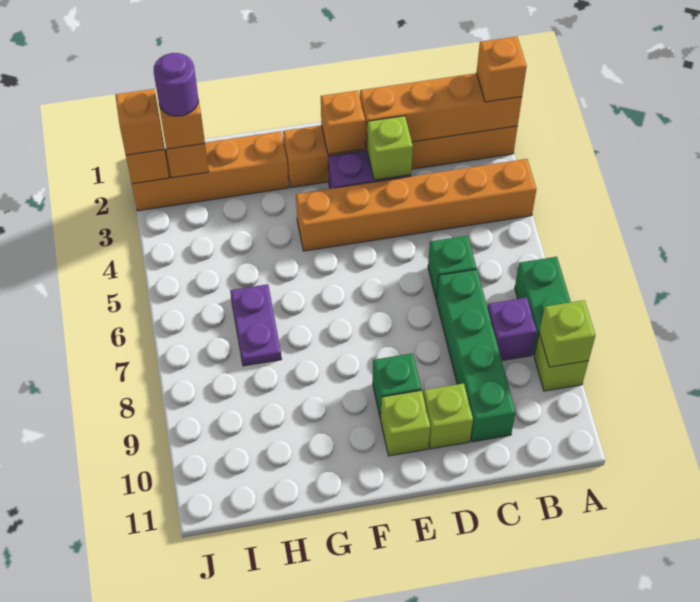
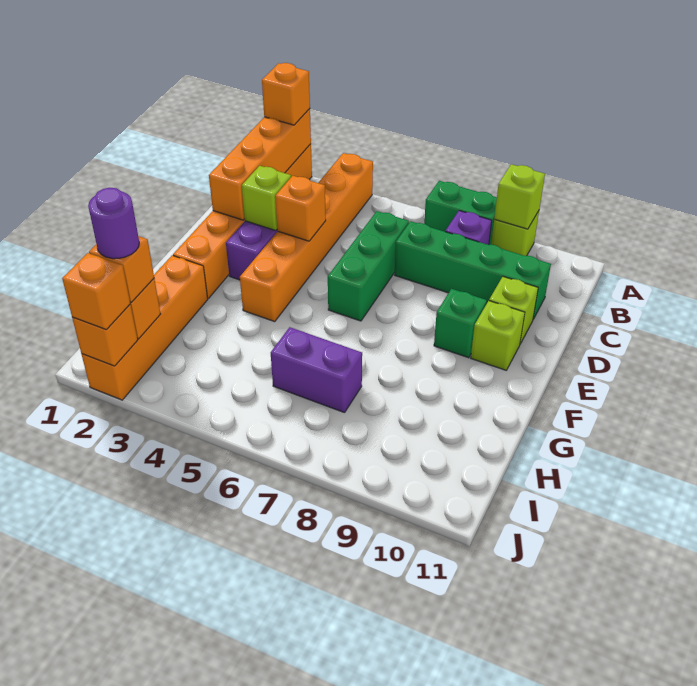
green 1x1 brick [428,235,476,299] -> green 1x3 brick [328,211,409,321]
orange 1x1 brick [321,90,365,154] -> orange 1x1 brick moved to [275,176,326,241]
purple 1x2 plate [230,284,281,366] -> purple 1x2 brick [271,327,362,413]

